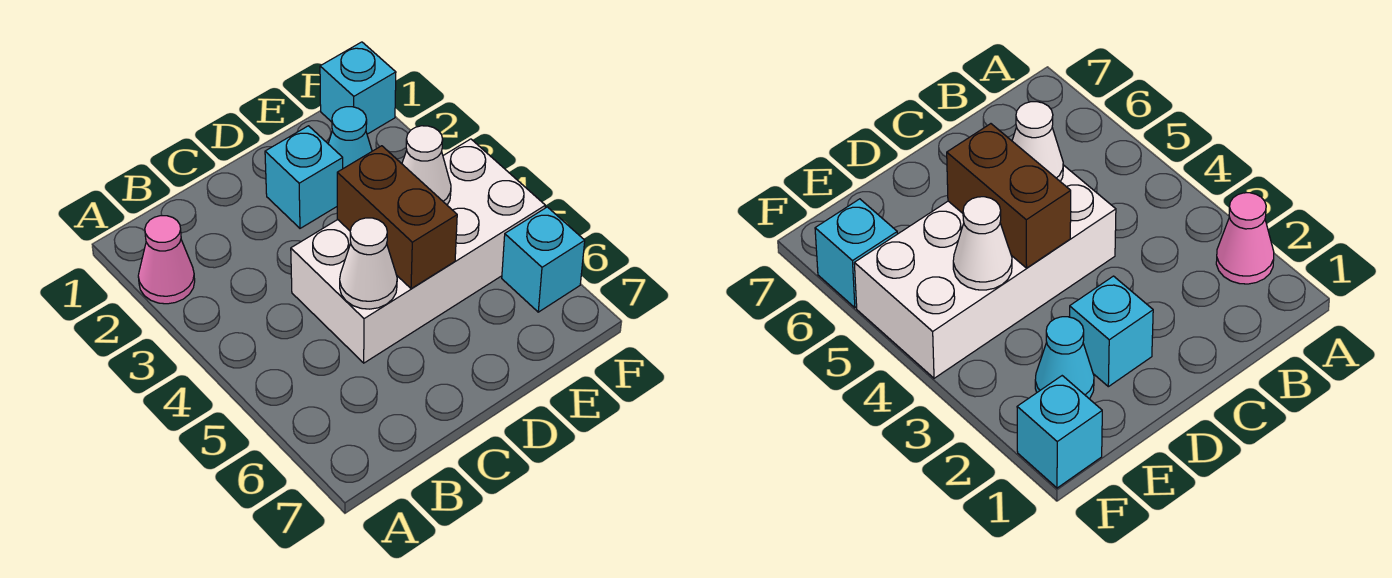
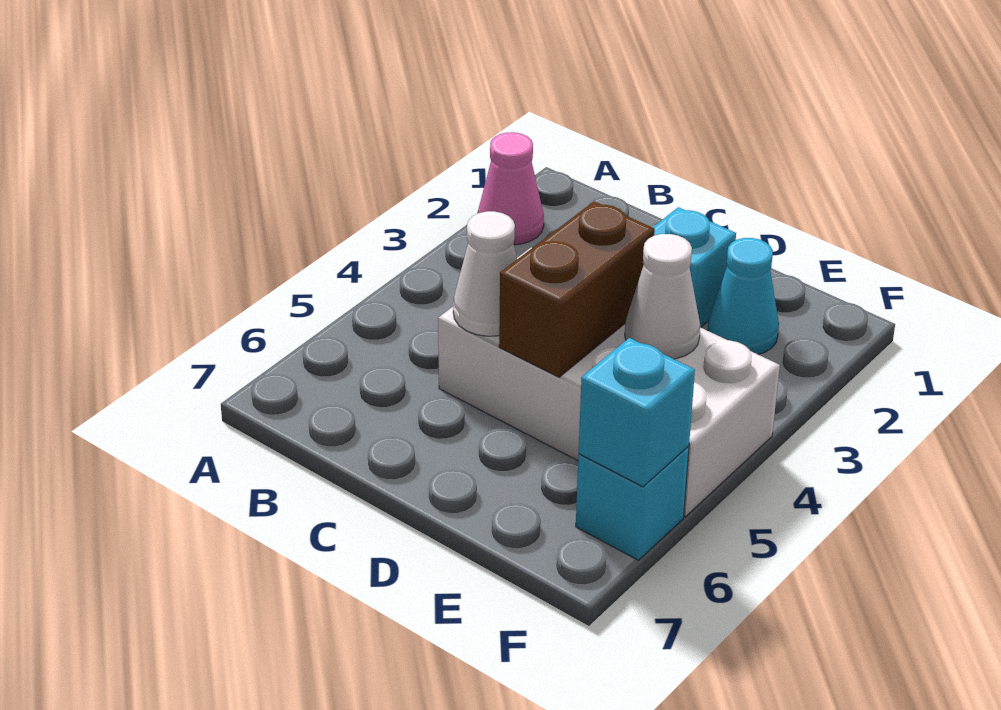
cyan 1x1 brick [320,42,396,134] -> cyan 1x1 brick moved to [579,338,695,487]

